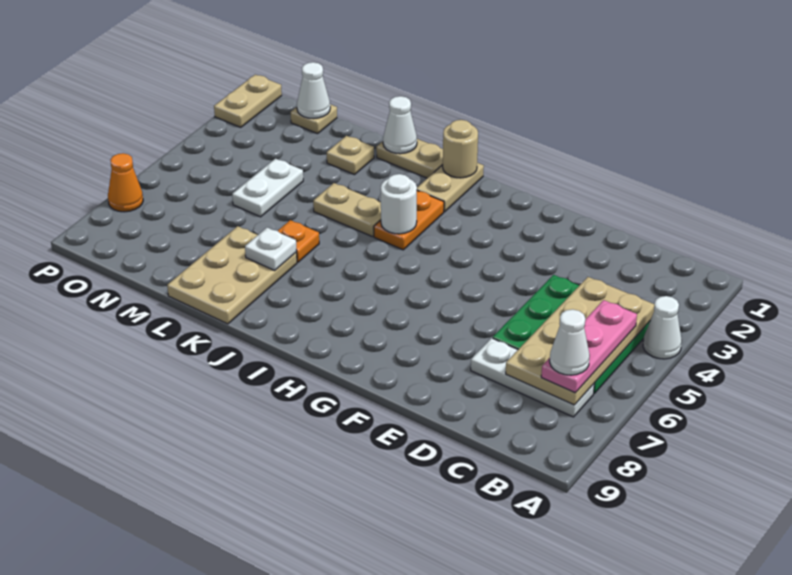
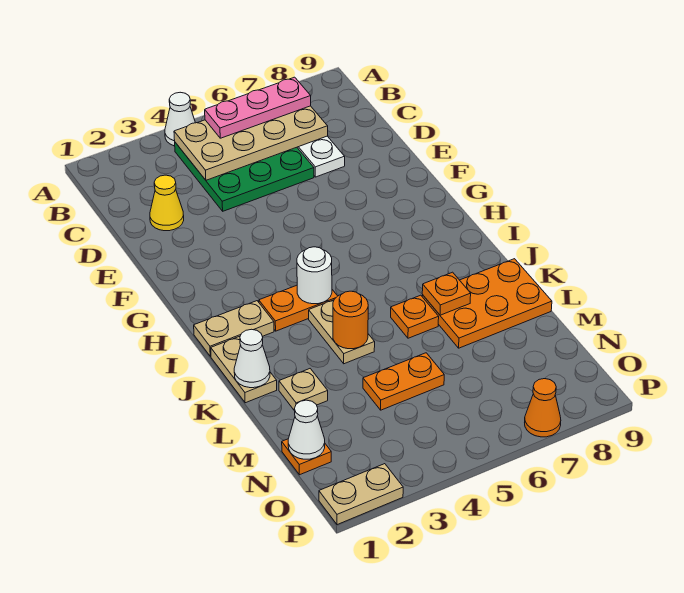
white 1x1 cone [550,309,590,375] -> none
none -> yellow 1x1 cone [150,175,184,231]
tan 1x1 round brick [443,120,478,178] -> none
none -> orange 1x1 round brick [333,291,368,349]
tan 2x3 plate [167,226,297,324] -> orange 2x3 plate [422,259,552,348]
white 1x1 plate [245,228,297,270] -> orange 1x1 plate [422,272,471,315]
white 1x2 plate [232,159,303,217] -> orange 1x2 plate [363,353,444,410]
tan 1x1 plate [291,104,337,134] -> orange 1x1 plate [282,439,331,475]

